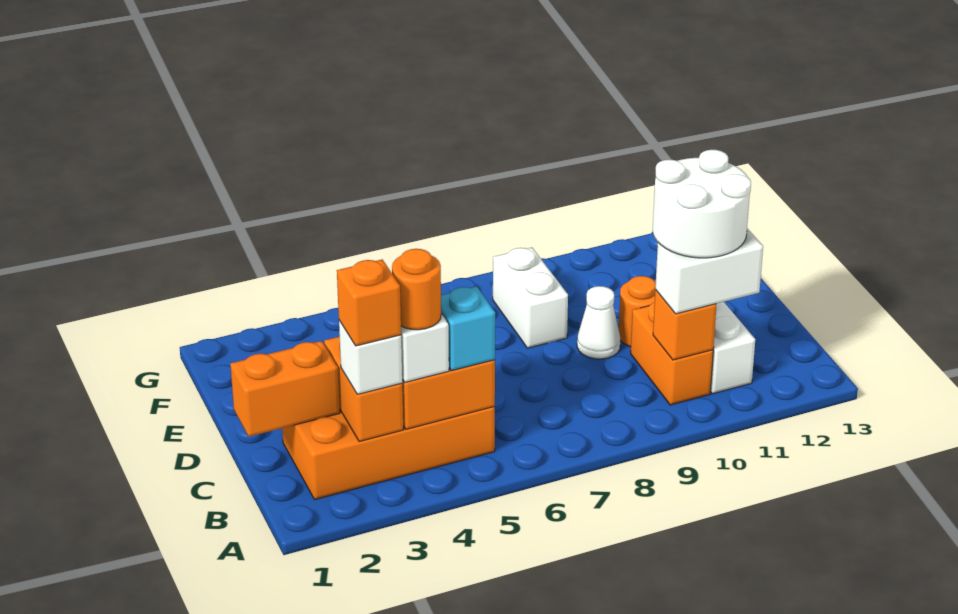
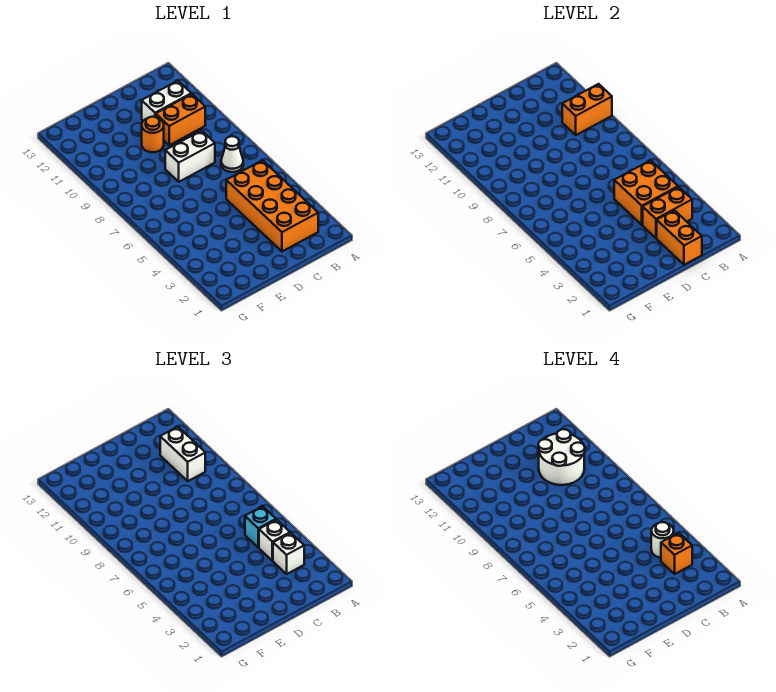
orange 1x1 round brick [392,249,441,330] -> white 1x1 round brick [651,522,674,558]
orange 1x1 brick [653,290,717,360] -> orange 1x2 brick [562,84,612,135]
white 1x1 cone [577,286,620,359] -> white 1x1 cone moved to [221,136,243,172]
white 1x2 brick [493,248,568,348] -> white 1x2 brick moved to [165,131,215,182]

